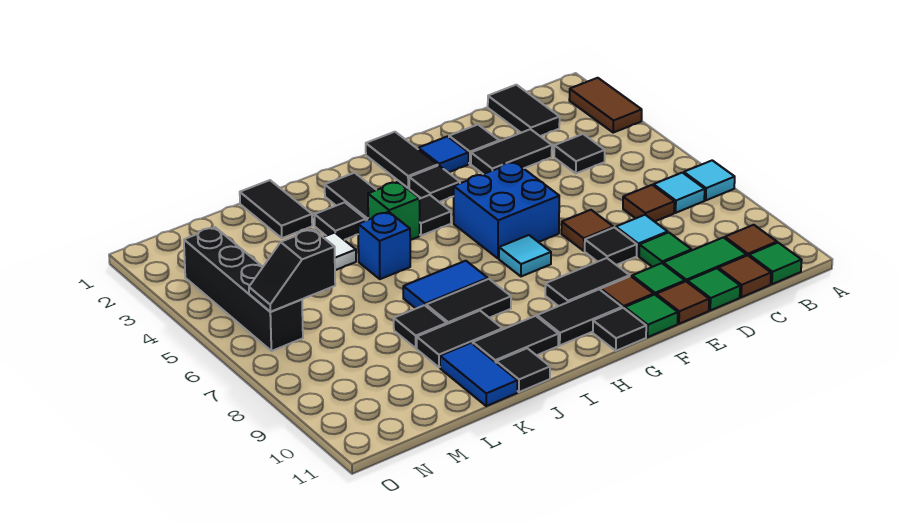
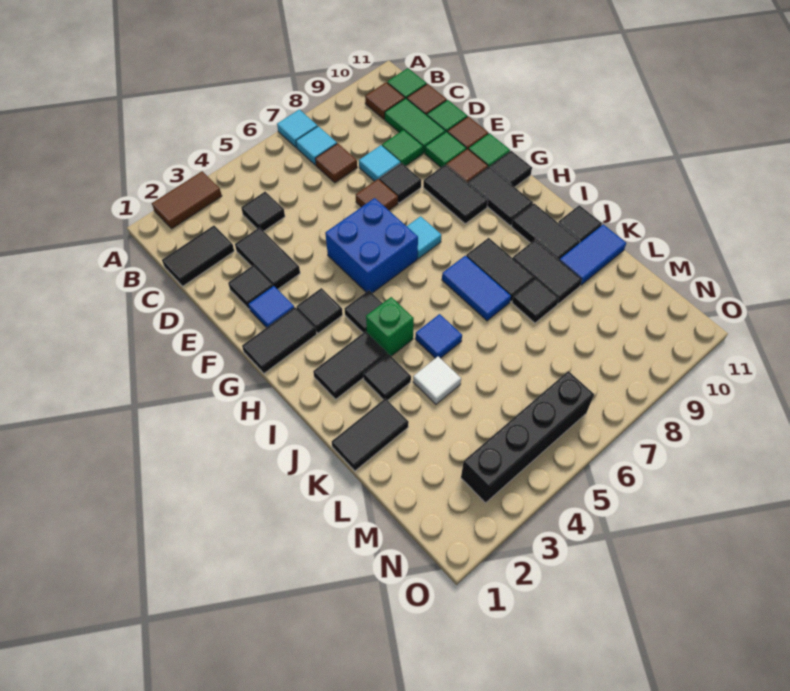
blue 1x1 brick [358,212,410,279] -> blue 1x1 tile [415,314,462,358]
black 1x2 slope [249,229,335,312] -> none

